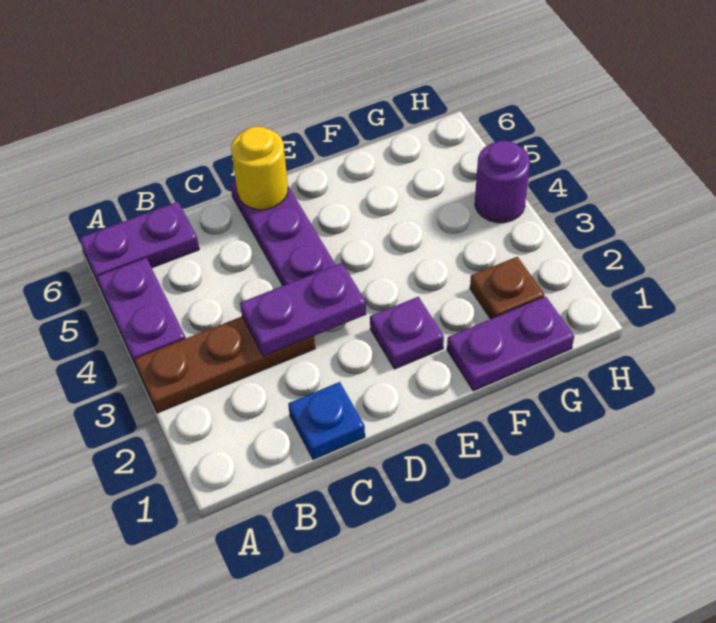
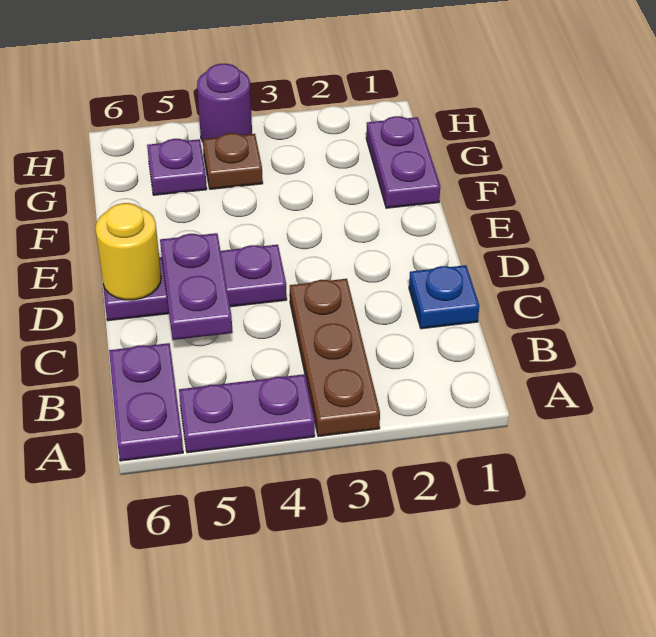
purple 1x2 plate [240,263,366,356] -> purple 1x2 plate moved to [160,233,233,340]
purple 1x1 plate [370,297,444,369] -> purple 1x1 plate moved to [147,139,207,195]
brown 1x1 plate [470,257,544,319] -> brown 1x1 plate moved to [203,133,263,189]

